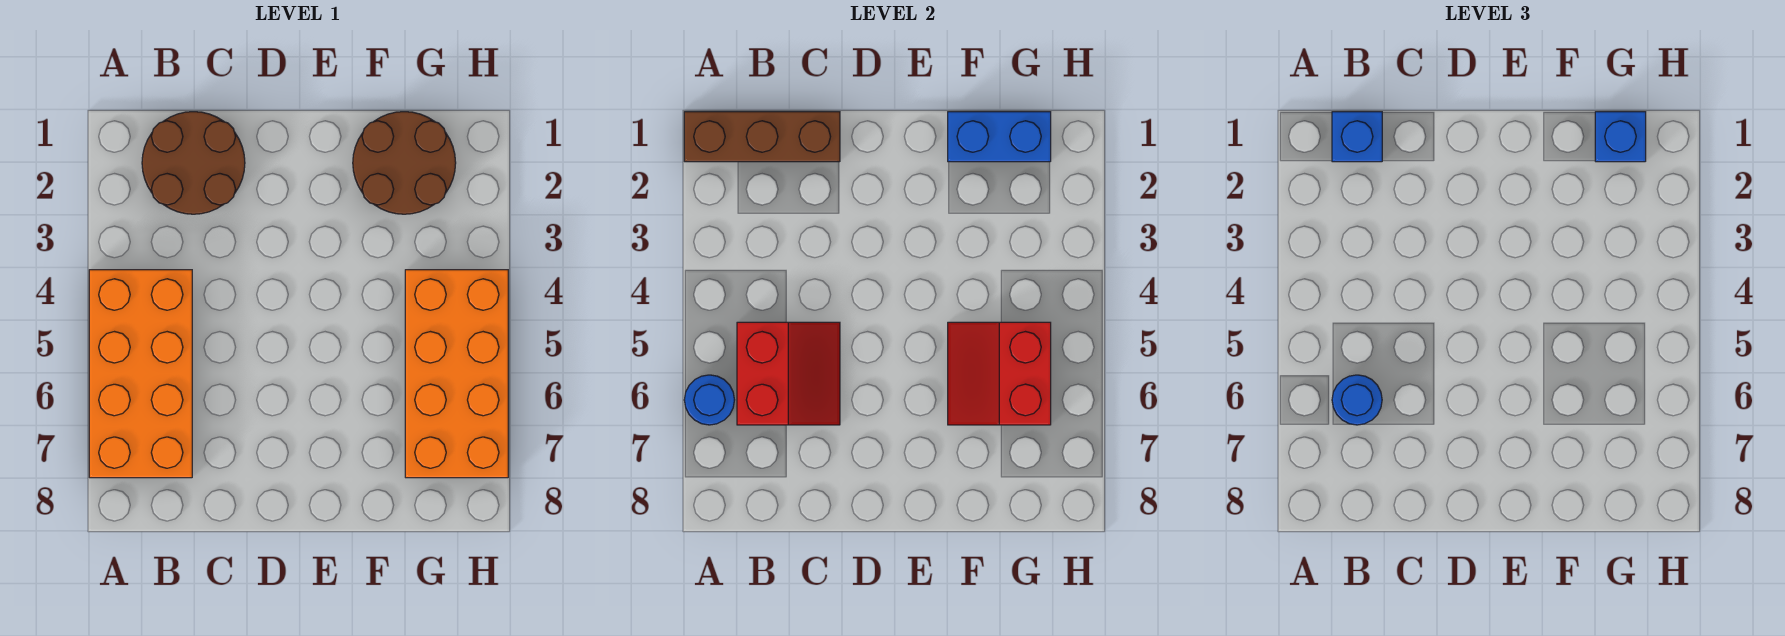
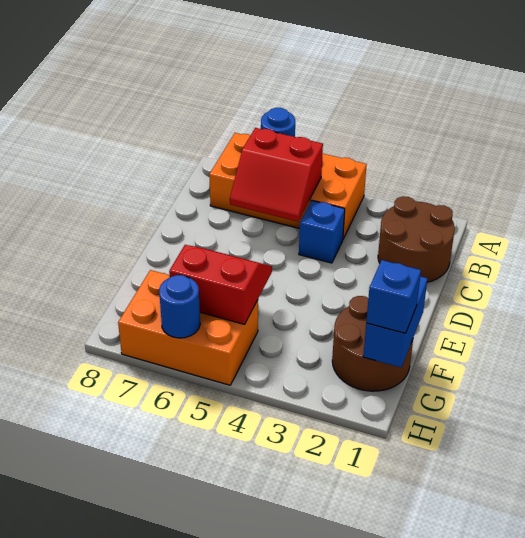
brown 1x3 brick [684,112,840,162] -> none
blue 1x1 brick [1332,112,1382,162] -> blue 1x1 brick moved to [299,200,345,263]
blue 1x1 round brick [1332,375,1382,425] -> blue 1x1 round brick moved to [159,275,200,338]
orange 2x4 brick [405,270,508,478] -> orange 2x3 brick [118,270,258,385]

